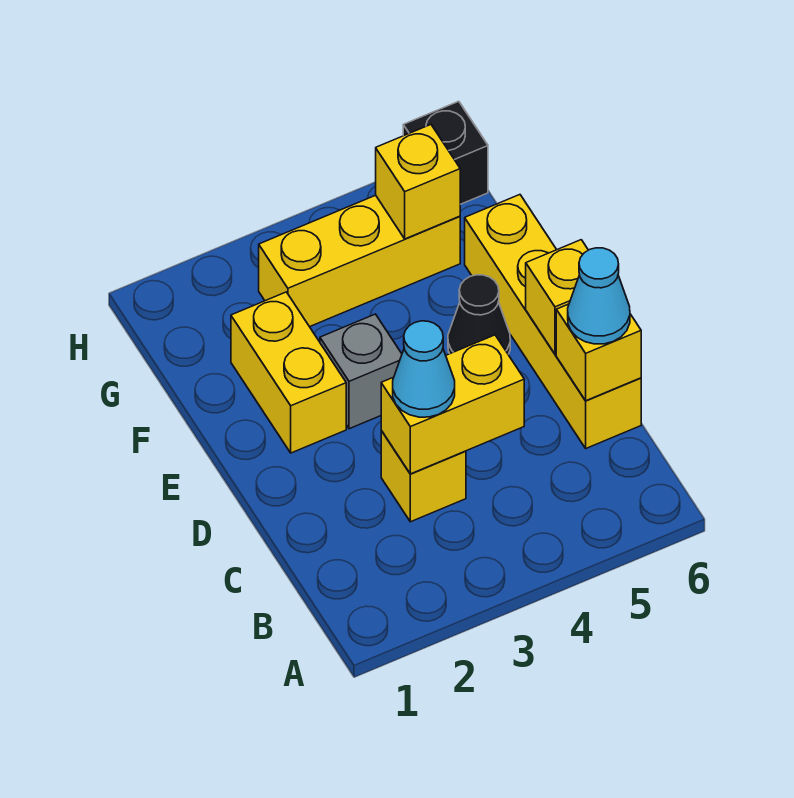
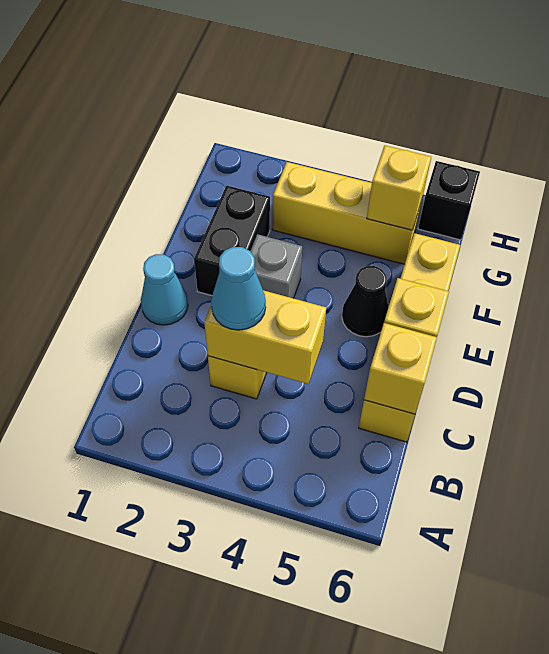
cyan 1x1 cone [568,248,630,344] -> cyan 1x1 cone moved to [141,254,188,325]
yellow 1x2 brick [231,292,346,453] -> black 1x2 brick [194,186,270,296]

